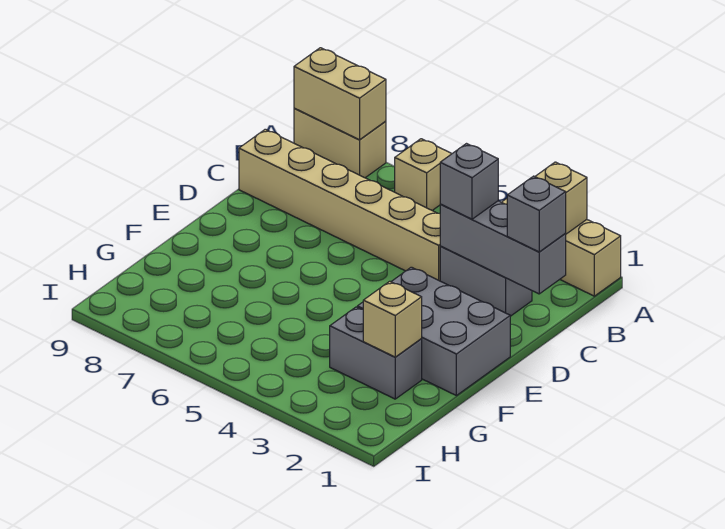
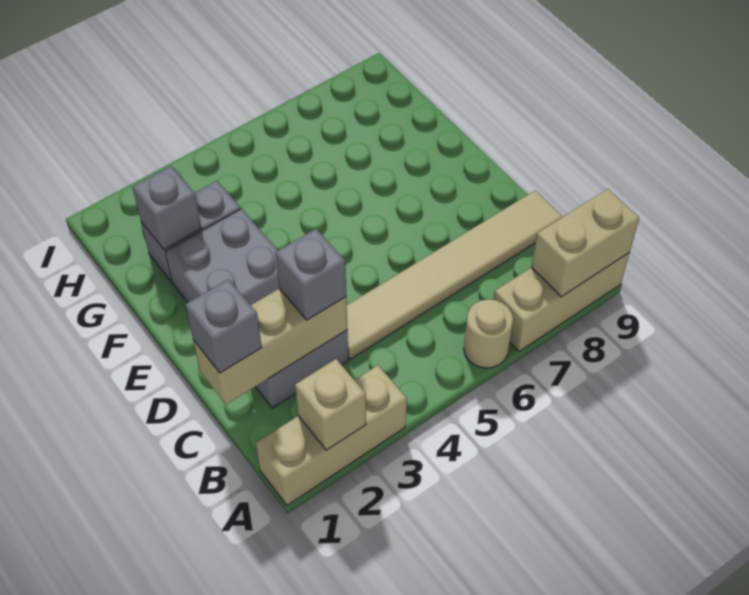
tan 1x1 brick [394,139,452,211] -> tan 1x1 round brick [464,299,513,368]
tan 1x2 brick [294,108,386,178] -> tan 1x3 brick [494,253,629,352]
grey 1x3 brick [440,201,566,294] -> tan 1x3 brick [193,289,347,404]
tan 1x6 brick [239,129,440,281] -> tan 1x6 tile [347,191,563,359]
grey 2x3 brick [357,267,510,396] -> grey 2x2 brick [165,209,279,305]
tan 1x1 brick [363,281,422,357] -> grey 1x1 brick [132,166,202,249]

